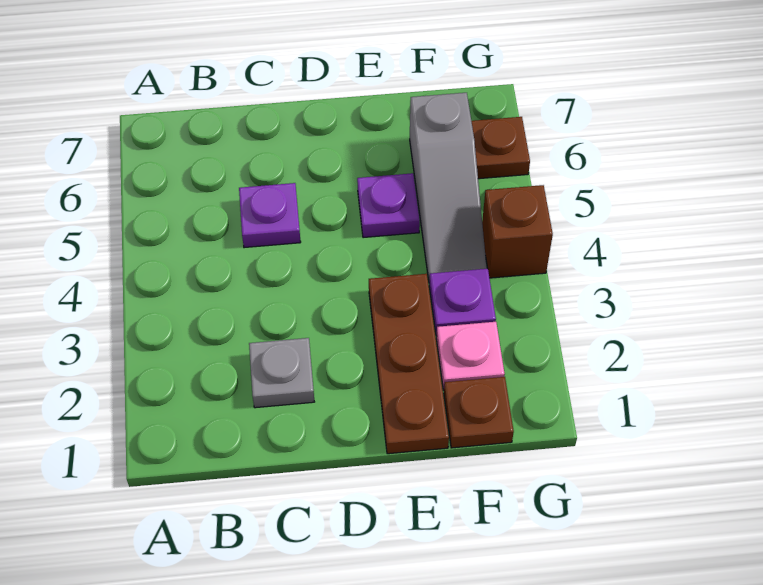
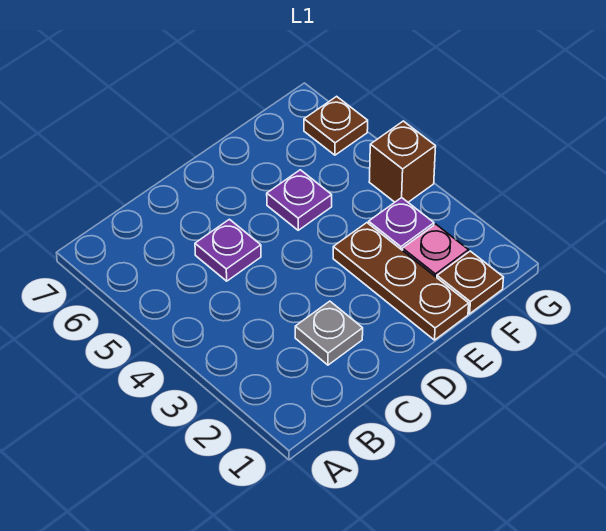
grey 1x3 slope [410,93,487,281] -> none

